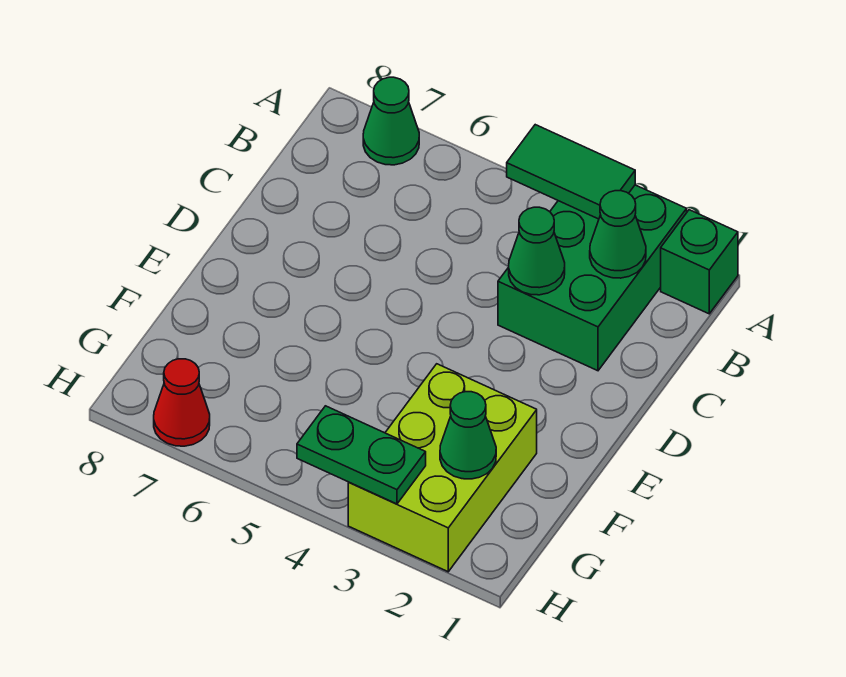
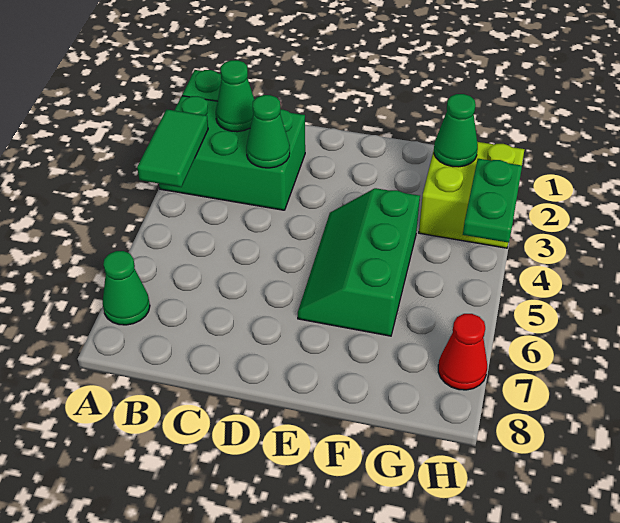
none -> green 2x3 slope [298,188,420,336]
lime 2x3 brick [348,364,537,572] -> lime 2x2 brick [419,142,525,248]

